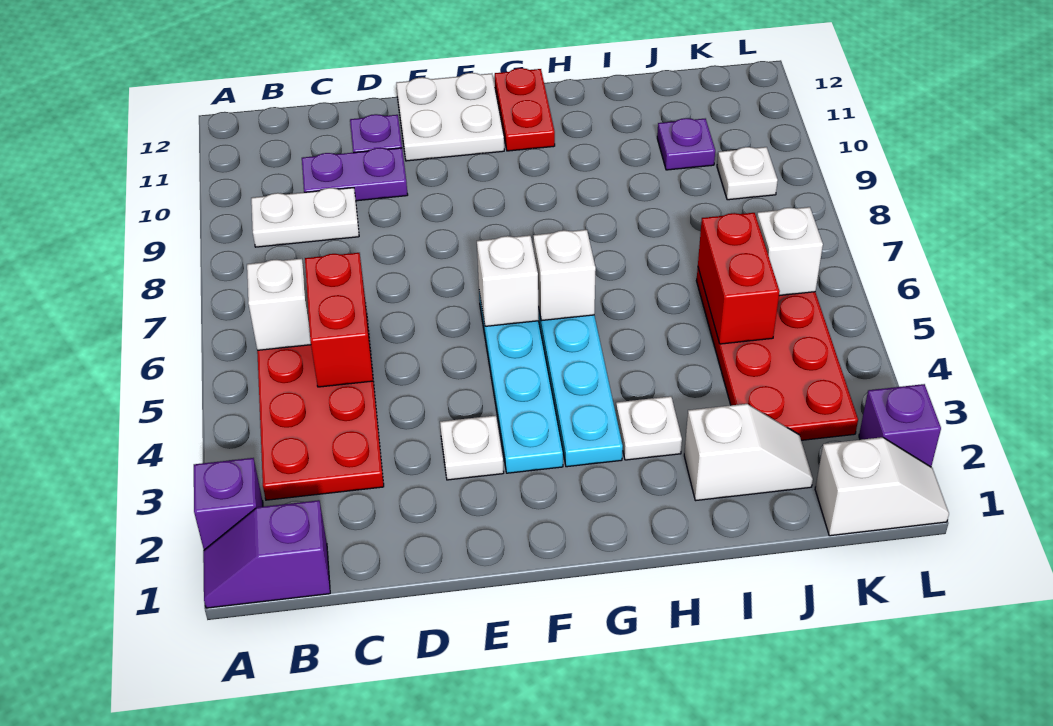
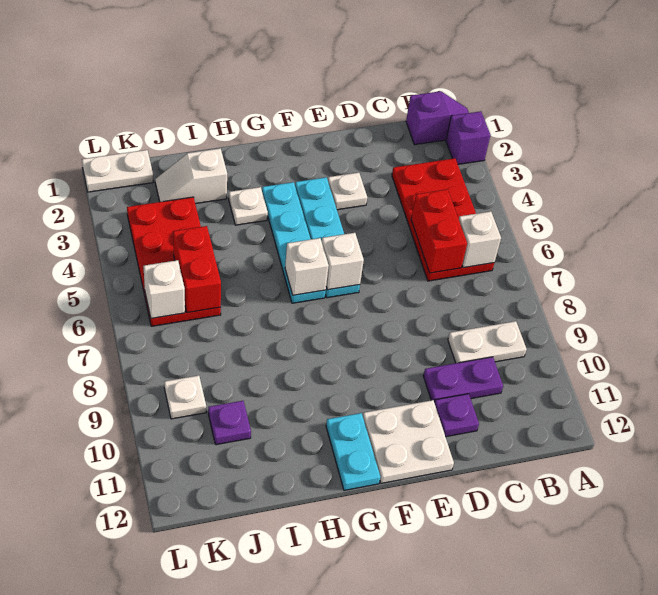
red 1x2 plate [495,68,555,151] -> cyan 1x2 plate [326,413,380,490]
white 1x2 slope [815,437,949,536] -> white 1x2 plate [82,150,153,192]
purple 1x1 brick [859,384,941,467] -> none

